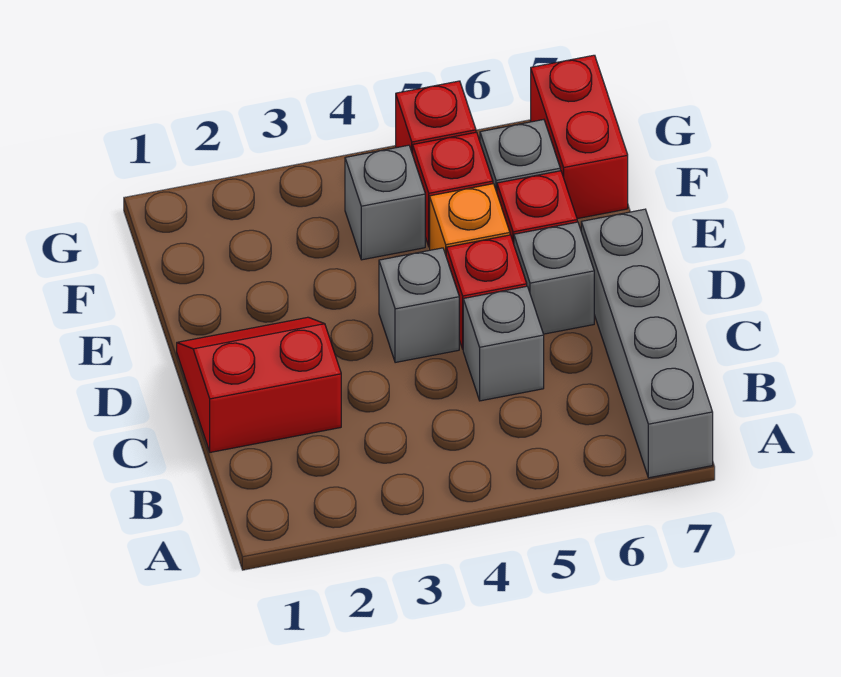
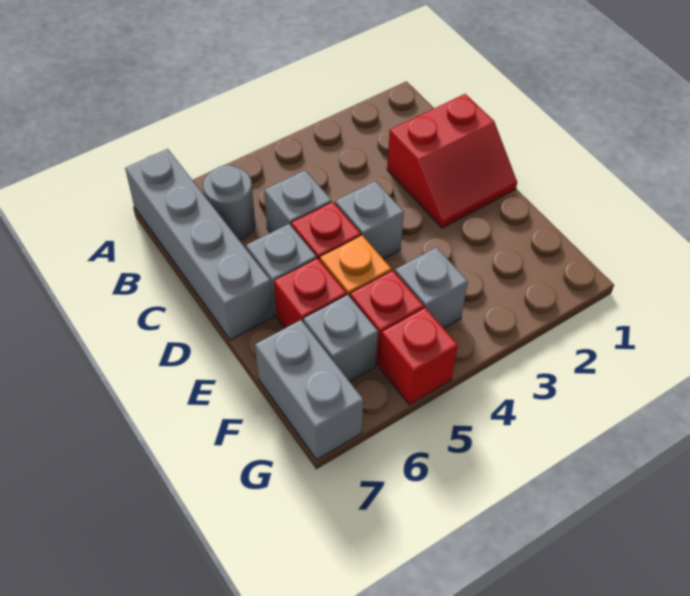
none -> grey 1x1 round brick [203,165,255,240]
red 1x2 brick [531,55,628,219] -> grey 1x2 brick [255,320,363,460]

